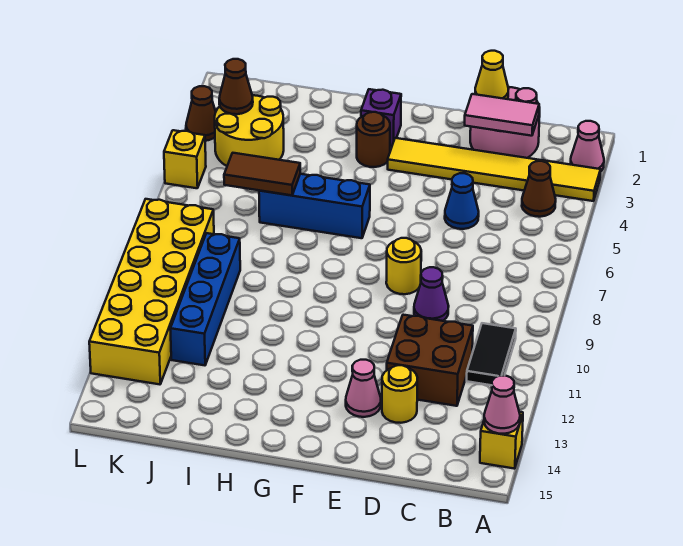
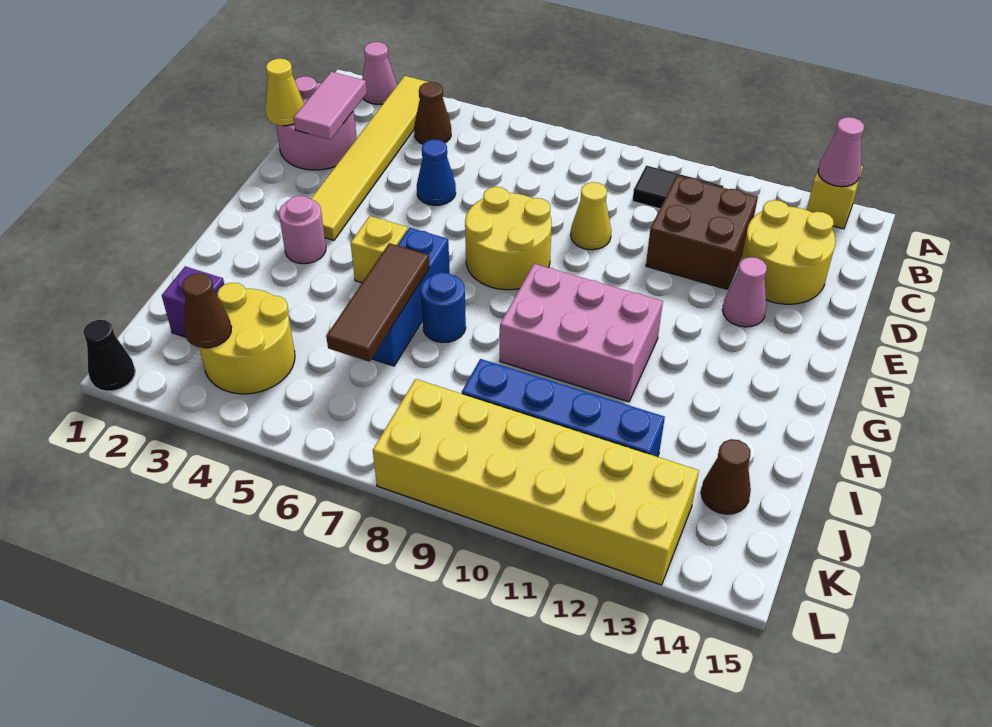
purple 1x1 cone [414,267,449,321] -> yellow 1x1 cone [571,182,611,250]
yellow 1x1 round brick [382,365,417,423] -> yellow 2x2 round brick [741,200,836,304]
yellow 1x1 round brick [386,238,421,294] -> yellow 2x2 round brick [465,187,552,290]
purple 1x1 brick [361,89,401,147] -> purple 1x1 brick moved to [162,266,224,337]
brown 1x1 round brick [357,112,390,167] -> pink 1x1 round brick [279,196,326,264]
none -> pink 2x3 brick [500,264,663,402]
none -> blue 1x1 round brick [421,272,466,343]
brown 1x2 tile [224,153,300,195] -> brown 1x3 tile [326,243,430,362]
none -> black 1x1 cone [83,320,135,391]
brown 1x1 cone [186,86,216,141] -> brown 1x1 cone moved to [701,439,751,514]
yellow 1x1 brick [164,130,206,188] -> yellow 1x1 brick moved to [351,216,408,283]

